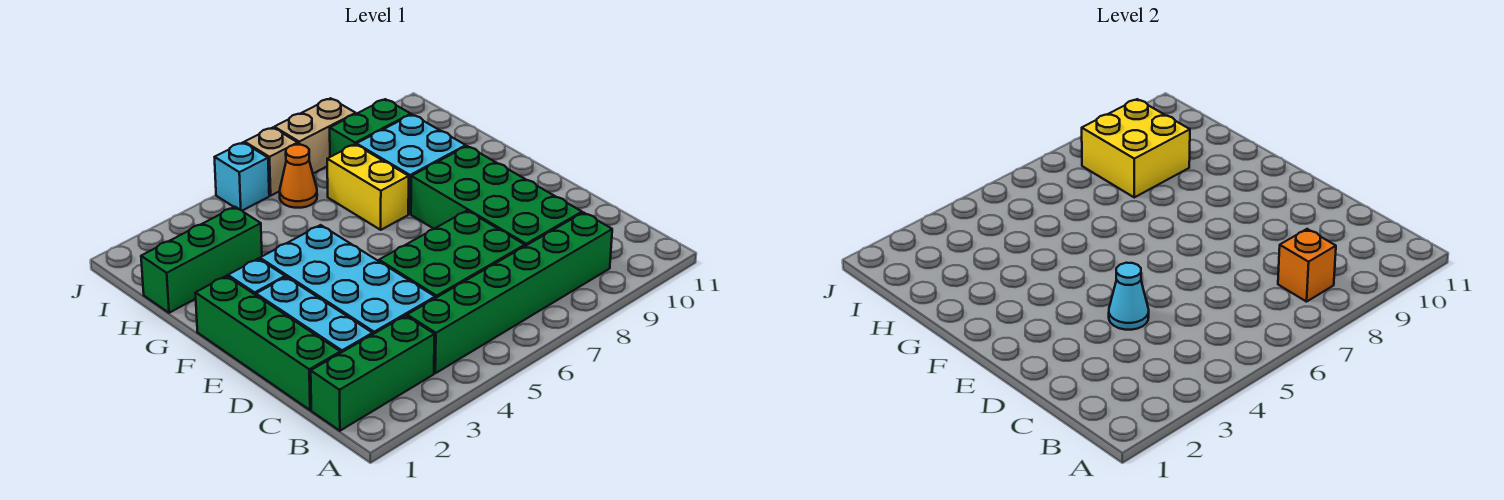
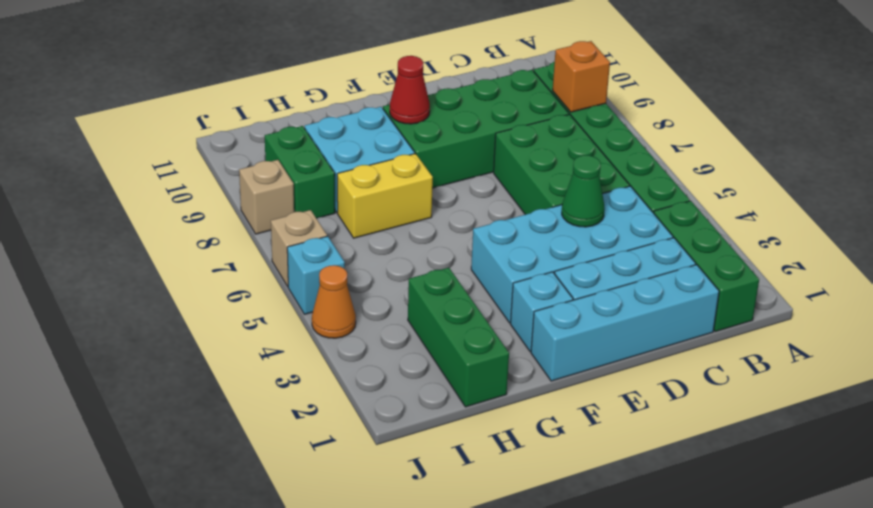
green 1x4 brick [196,276,340,410] -> cyan 1x4 brick [531,265,719,381]
cyan 1x1 cone [1109,263,1149,330] -> green 1x1 cone [562,155,605,227]
none -> red 1x1 cone [390,56,430,124]
yellow 2x2 brick [1082,99,1190,197] -> none
orange 1x1 cone [280,145,317,208] -> orange 1x1 cone moved to [312,265,356,338]
tan 1x2 brick [274,98,356,173] -> tan 1x1 brick [239,160,294,234]

